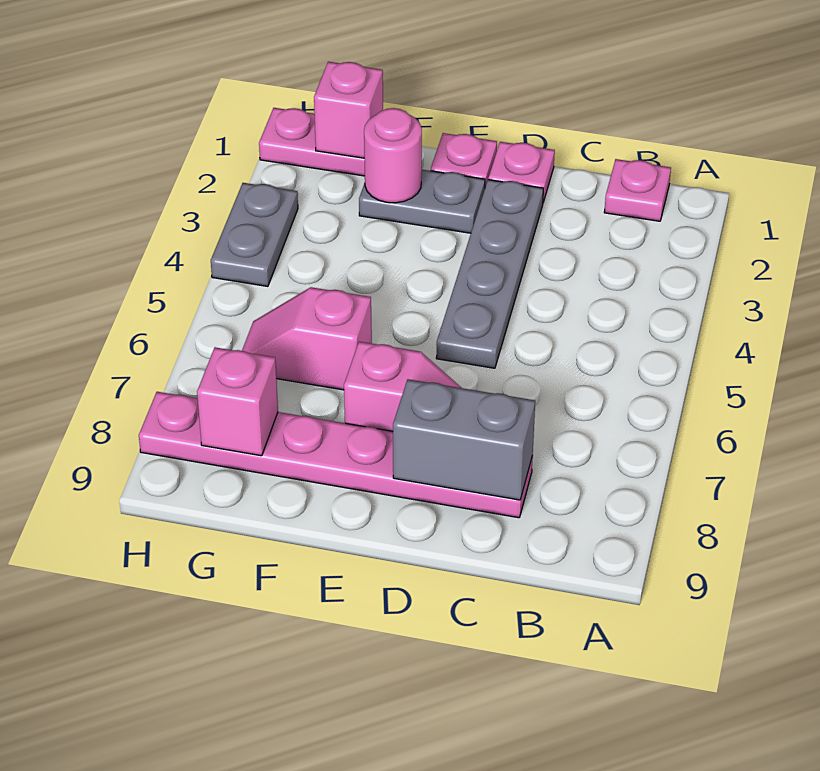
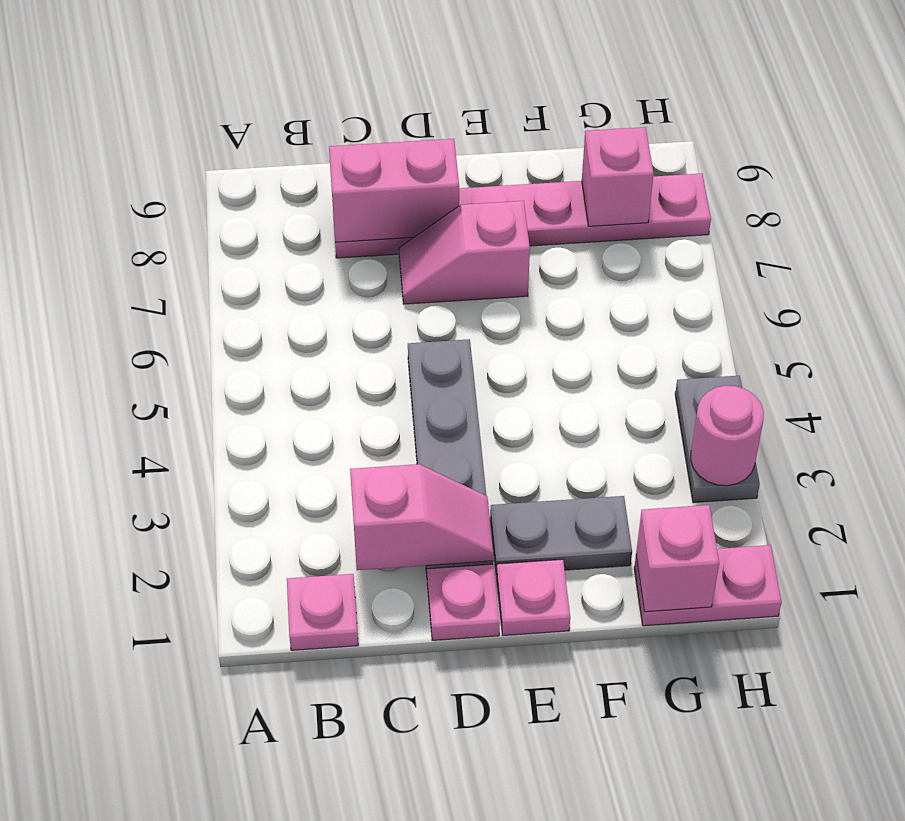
grey 1x2 brick [393,379,535,500] -> pink 1x2 brick [329,139,459,242]
pink 1x1 round brick [364,108,422,203] -> pink 1x1 round brick moved to [691,386,764,486]
pink 1x2 slope [242,287,372,390] -> pink 1x2 slope moved to [350,464,493,570]

